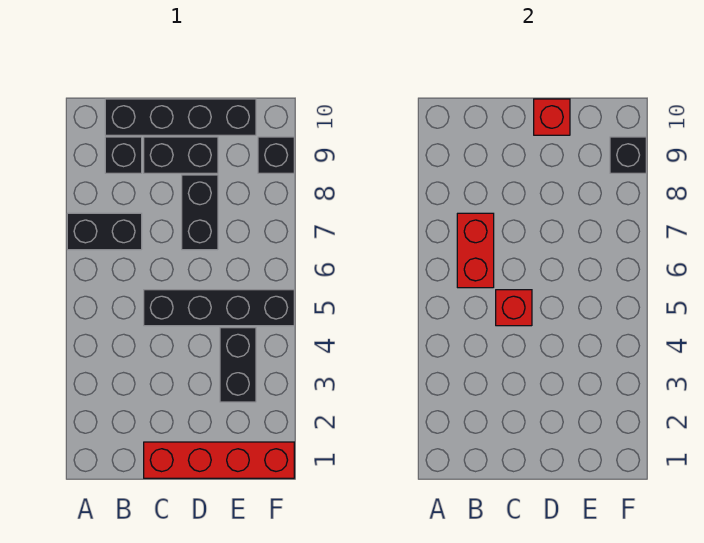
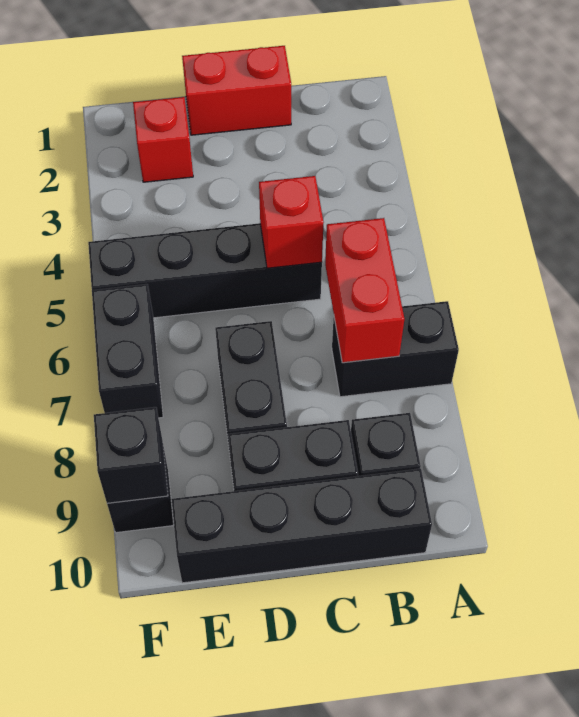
red 1x4 brick [144,442,294,478] -> red 1x2 brick [182,46,291,135]
red 1x1 brick [534,99,570,135] -> red 1x1 brick moved to [133,97,193,182]
black 1x2 brick [220,328,256,402] -> black 1x2 brick moved to [92,284,163,418]

